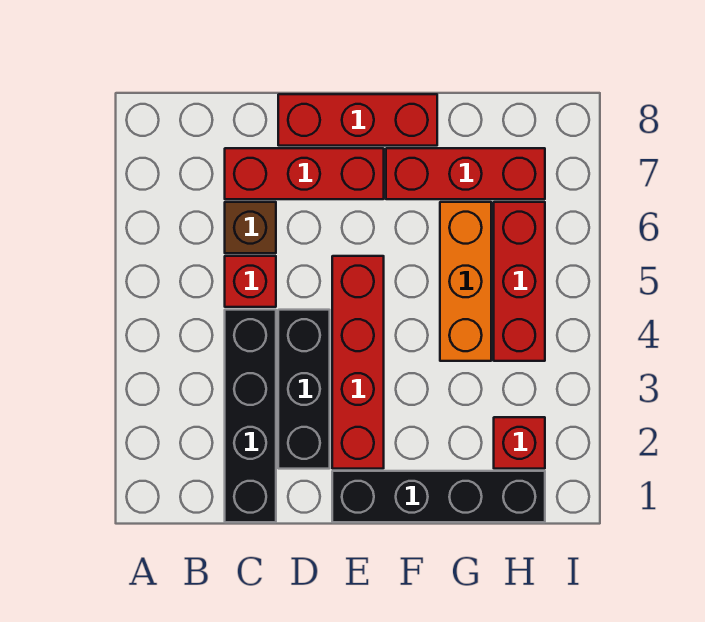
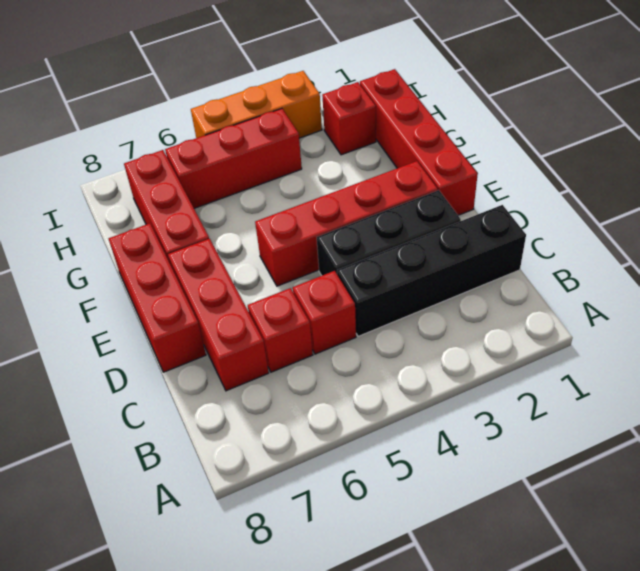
brown 1x1 brick [225,202,276,253] -> red 1x1 brick [248,288,313,372]
black 1x4 brick [332,471,545,522] -> red 1x4 brick [360,69,478,215]
orange 1x3 brick [440,202,491,361] -> orange 1x3 brick moved to [191,71,322,138]

